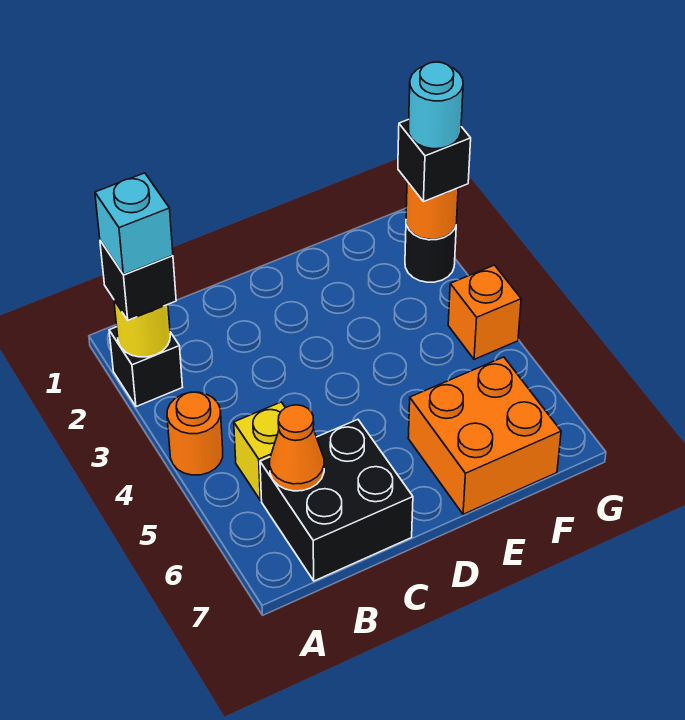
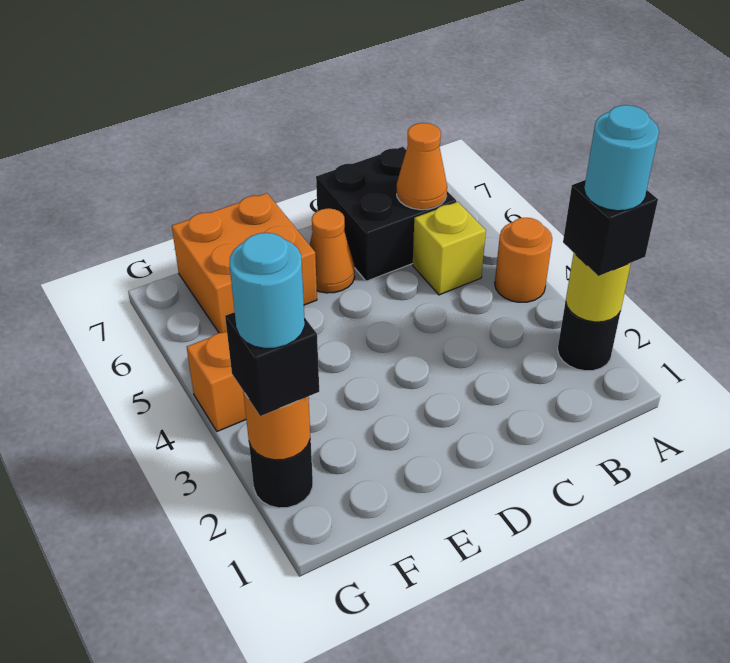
black 1x1 brick [109,327,182,407] -> black 1x1 round brick [558,302,620,371]
cyan 1x1 brick [95,173,173,275] -> cyan 1x1 round brick [584,105,659,211]
none -> orange 1x1 cone [310,208,355,293]

